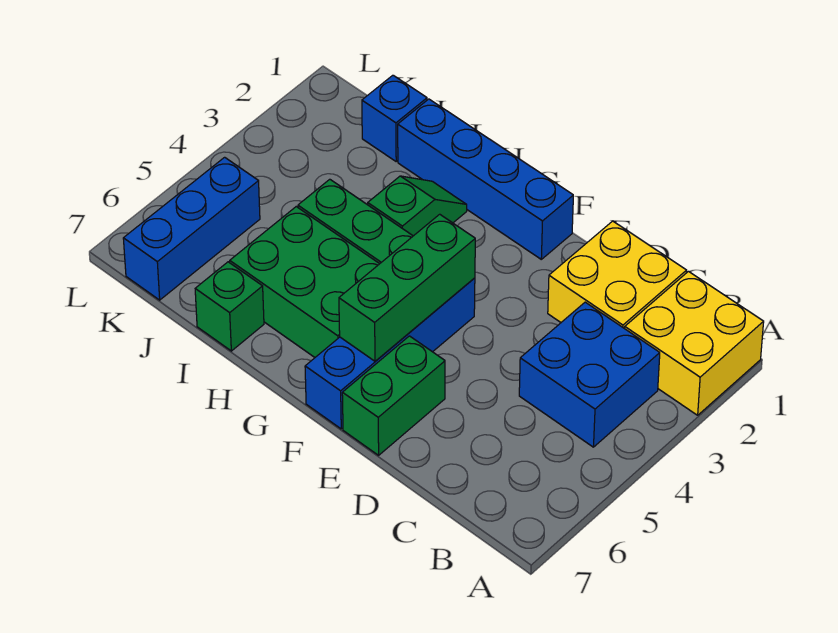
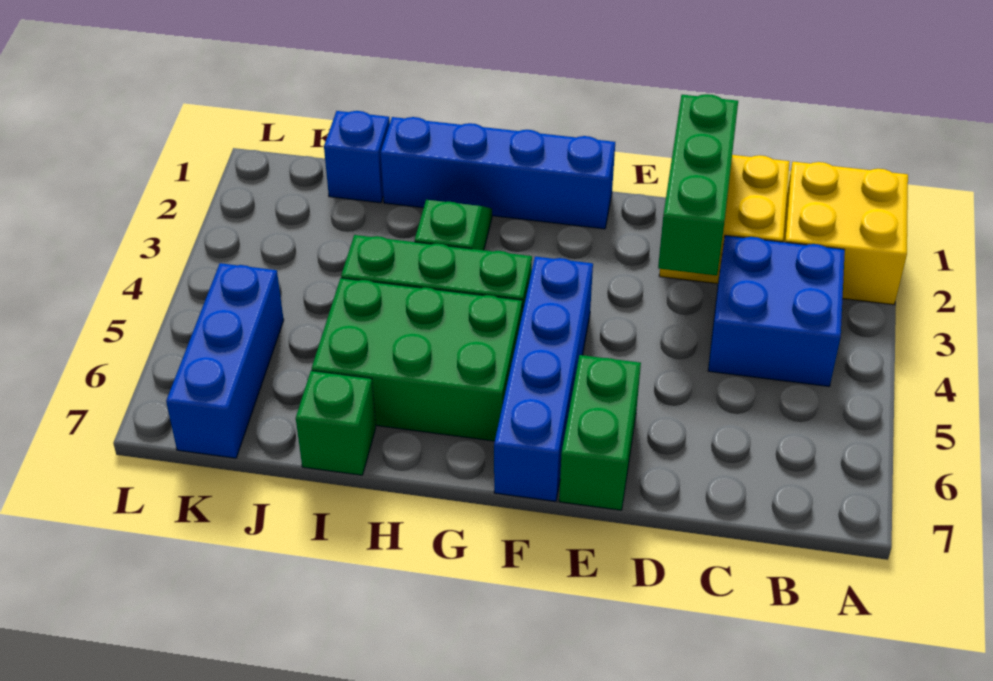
green 1x3 brick [339,214,475,361] -> green 1x3 brick moved to [658,94,738,275]

